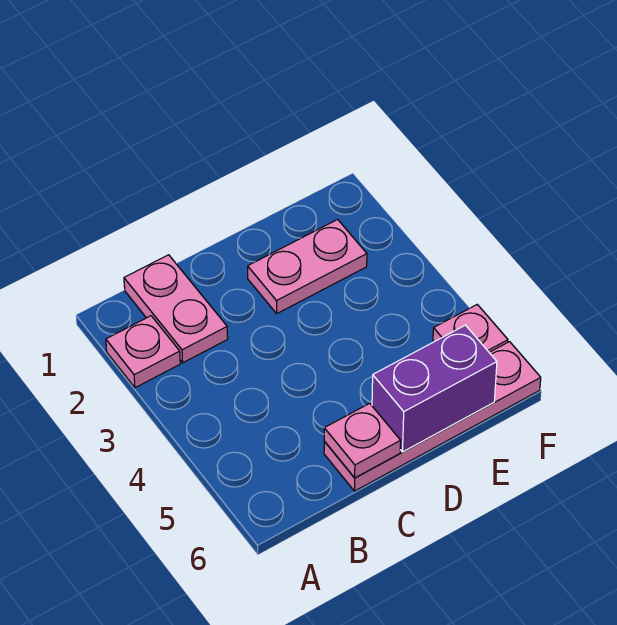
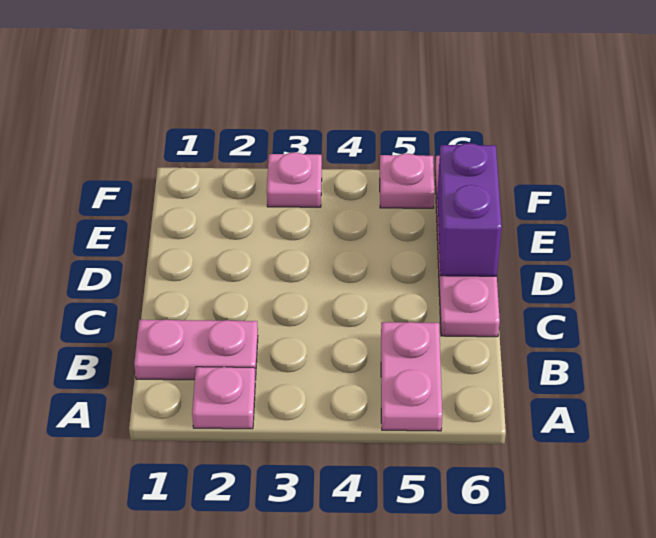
pink 1x1 plate [324,403,401,478] -> pink 1x1 plate moved to [267,152,322,207]
pink 1x2 plate [248,220,367,313] -> pink 1x2 plate moved to [381,322,442,431]

